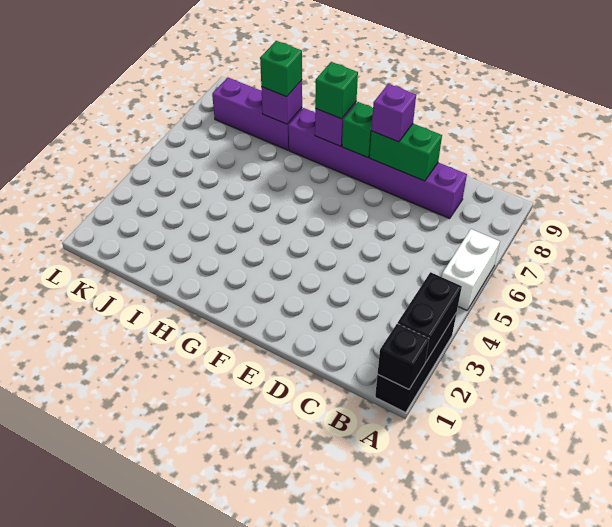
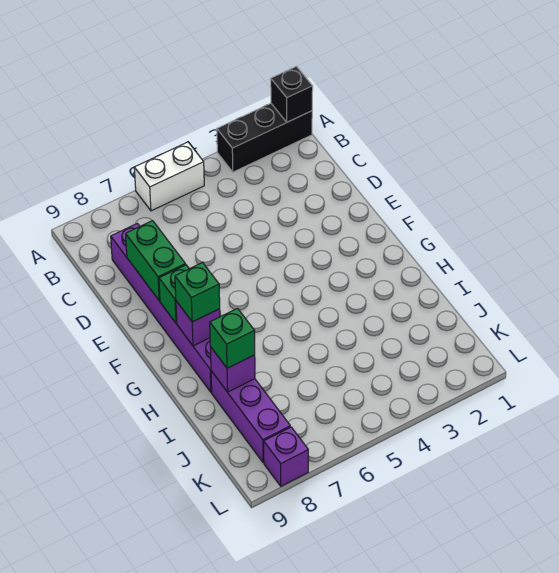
black 1x2 brick [398,272,462,361] -> none
purple 1x1 brick [372,84,416,142] -> purple 1x1 brick moved to [264,427,308,486]

